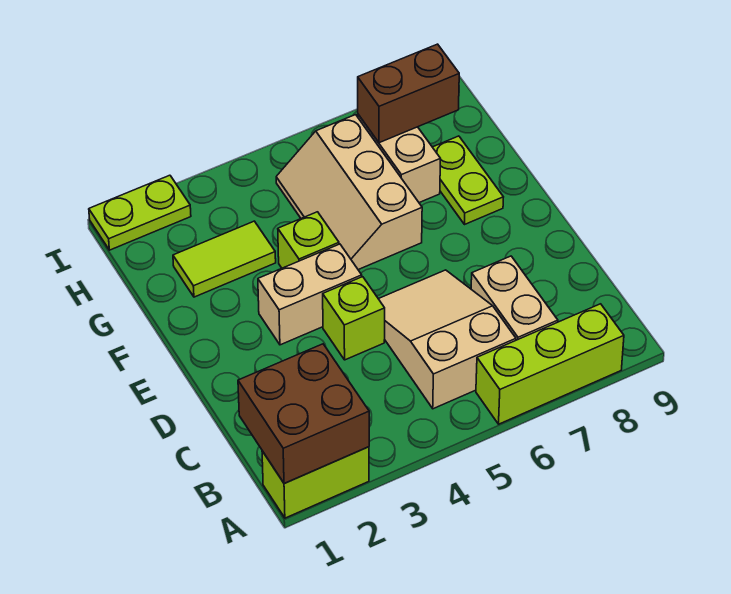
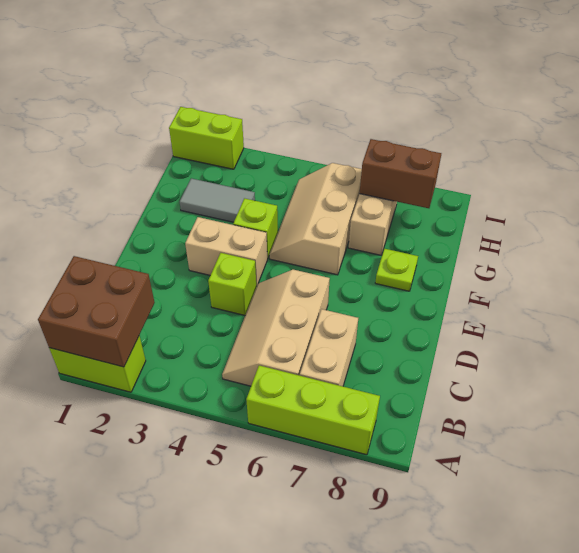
tan 2x3 slope [379,270,516,409] -> tan 2x3 slope turned to [222,270,330,386]
lime 1x2 plate [433,136,503,225] -> lime 1x1 plate [375,249,418,291]
lime 1x2 tile [173,221,276,297] -> grey 1x2 tile [180,178,255,222]
lime 1x2 plate [89,175,191,250] -> lime 1x2 brick [169,107,244,169]

